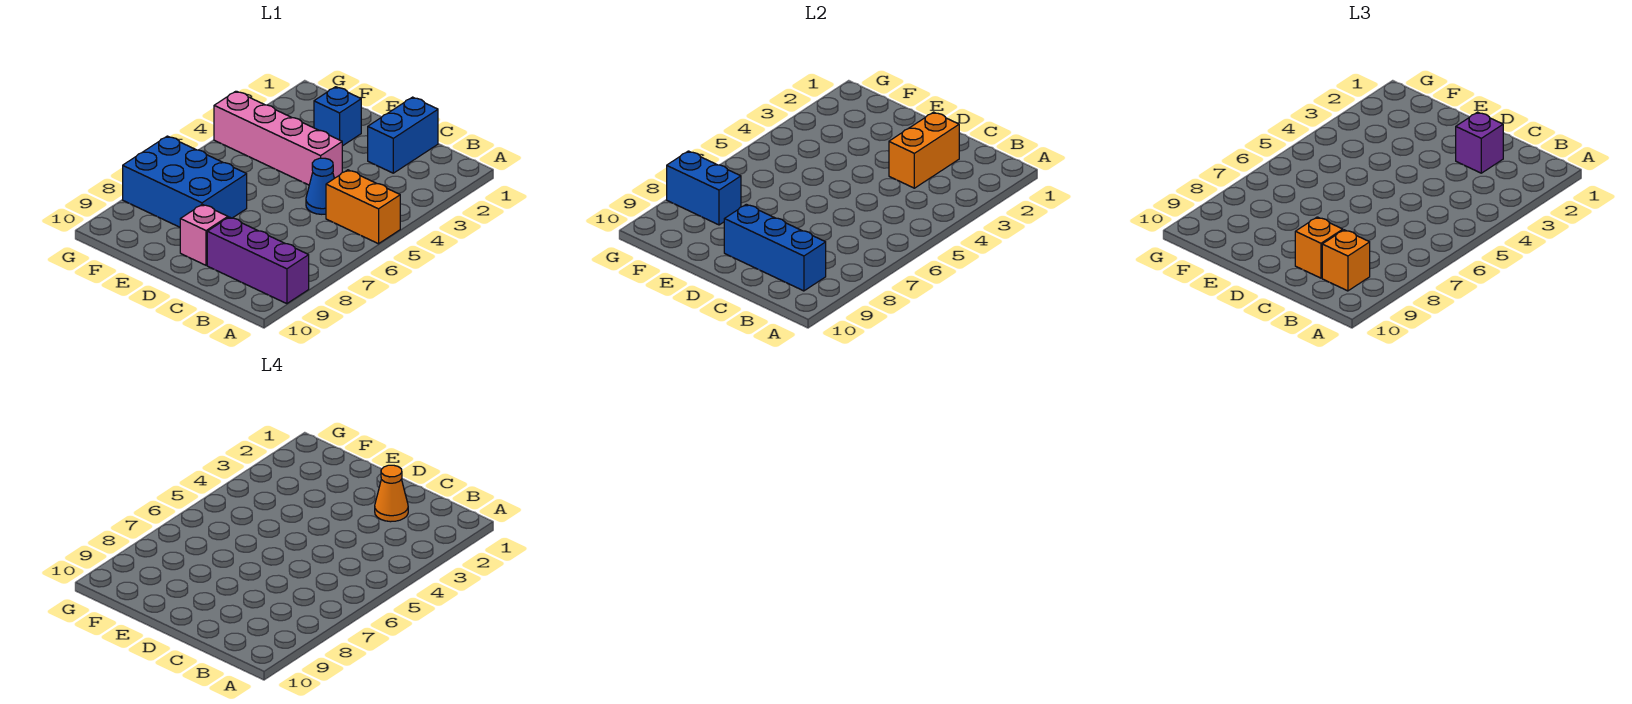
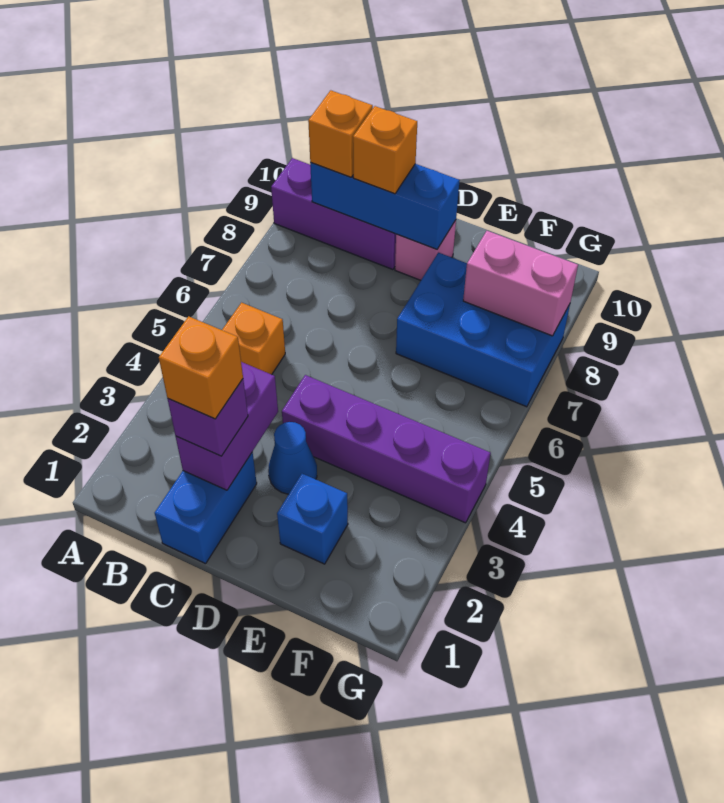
orange 1x2 brick [326,170,400,244] -> orange 1x1 brick [222,303,285,375]
orange 1x2 brick [889,112,959,188] -> purple 1x2 brick [176,362,278,490]
orange 1x1 cone [375,465,408,522] -> orange 1x1 brick [159,316,243,419]
blue 1x1 cone [306,158,334,214] -> blue 1x1 cone moved to [268,422,317,494]
pink 1x4 brick [214,91,342,185] -> purple 1x4 brick [282,375,491,523]
blue 1x2 brick [667,151,741,225] -> pink 1x2 brick [463,231,578,336]

